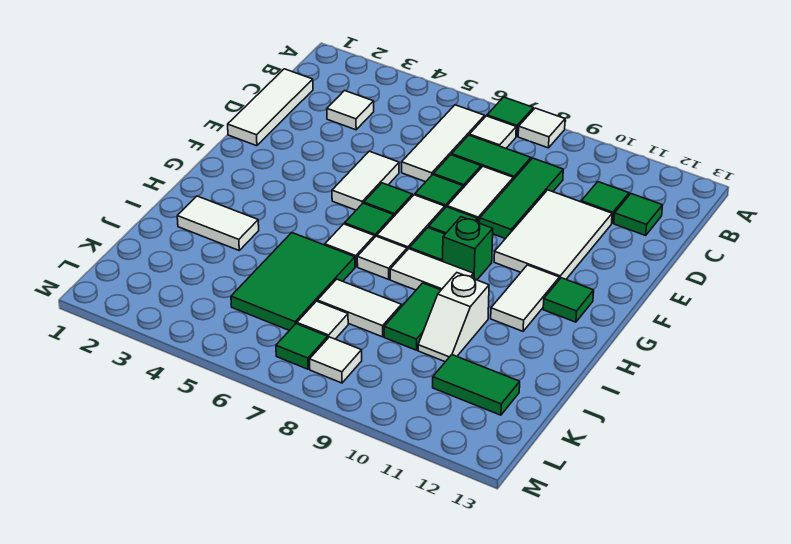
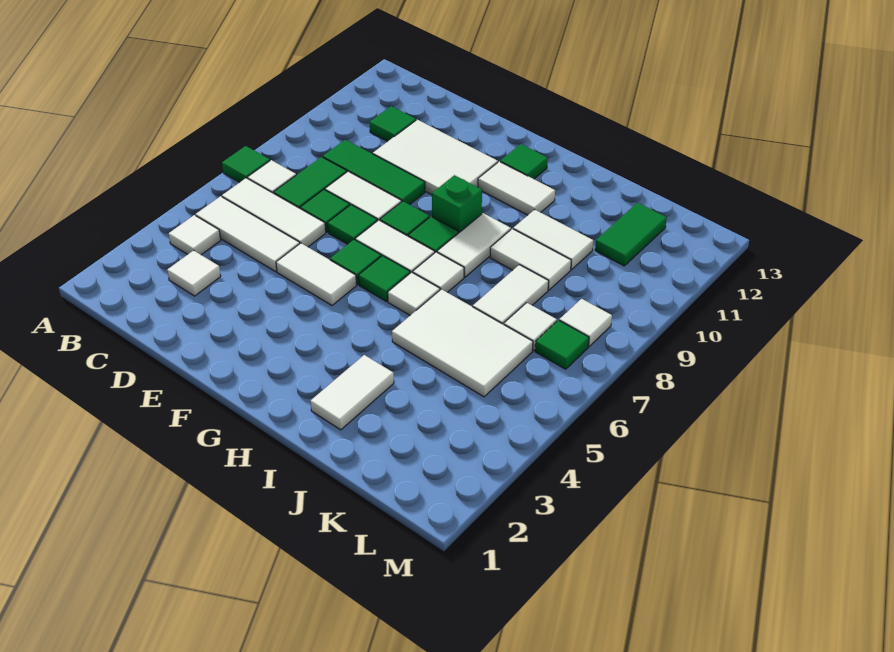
white 1x1 tile [518,108,565,148] -> white 1x1 tile moved to [169,215,221,255]
white 1x3 tile [228,69,313,146] -> white 1x3 tile moved to [196,196,300,272]
green 1x1 tile [614,194,663,235] -> none
green 2x3 tile [231,233,355,330] -> white 2x3 tile [392,289,533,397]
green 1x2 tile [384,283,441,350] -> white 1x2 tile [490,229,571,290]
white 1x2 slope [418,273,489,362] -> white 1x2 tile [513,210,593,270]

